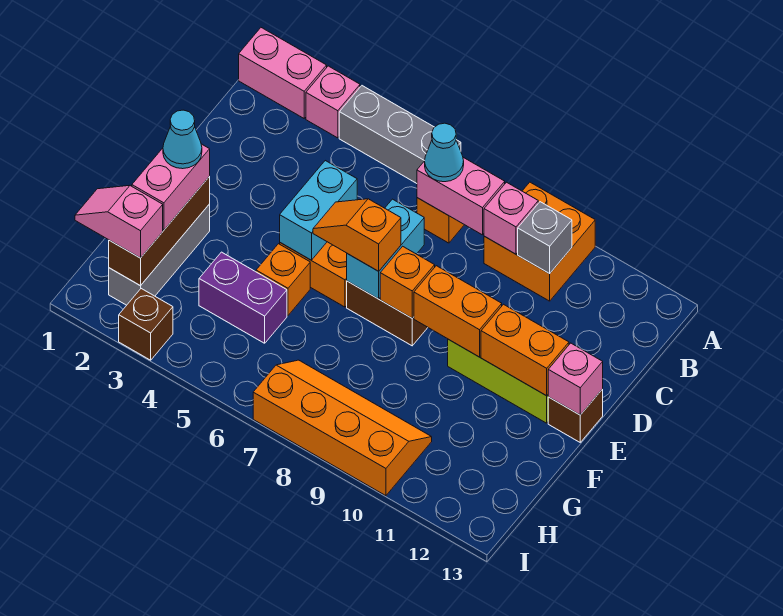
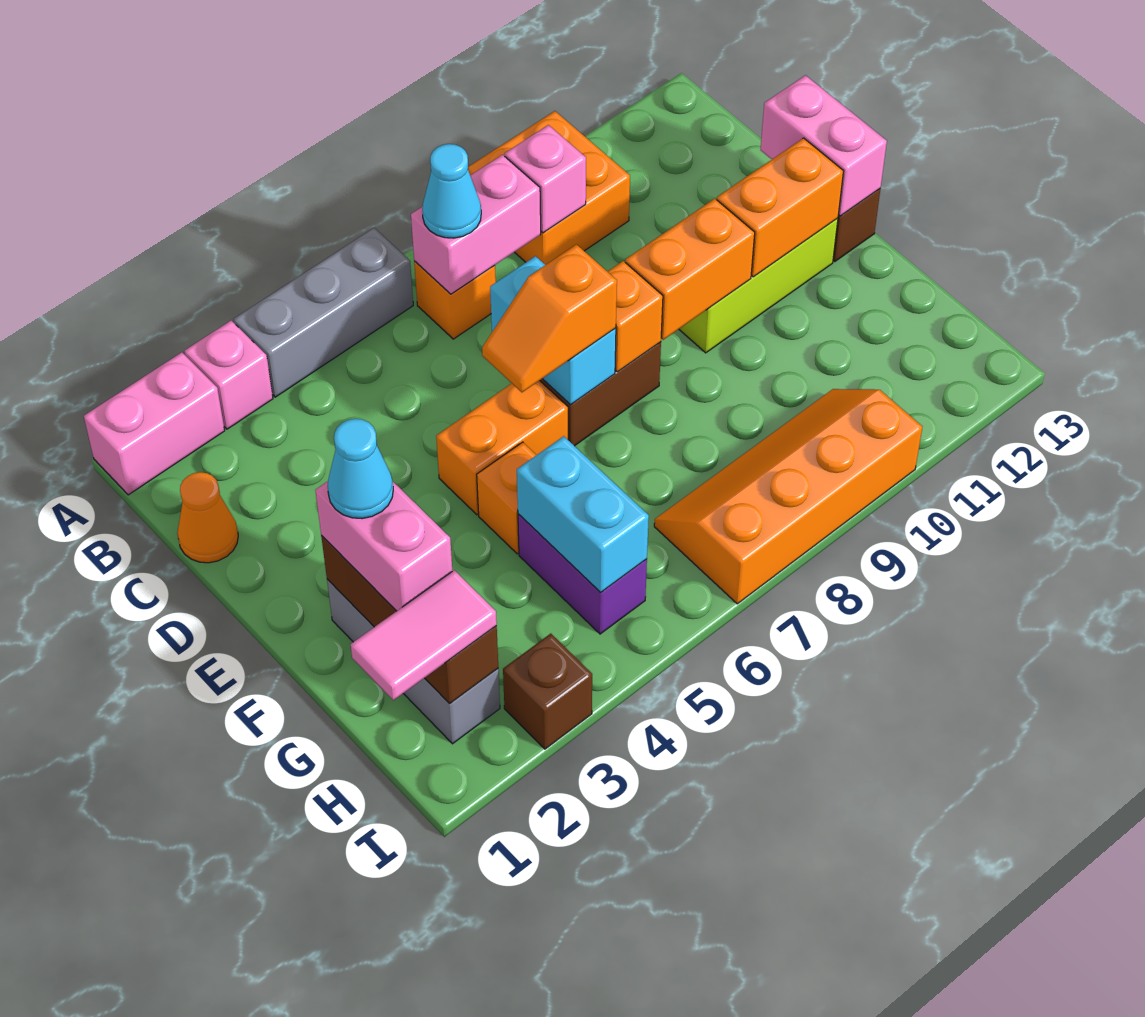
grey 1x1 brick [518,202,572,274] -> none
none -> orange 1x1 cone [177,472,238,563]
cyan 1x2 brick [280,161,357,260] -> cyan 1x2 brick moved to [517,436,649,593]
pink 1x1 brick [548,343,603,415] -> pink 1x2 brick [761,75,887,216]
purple 1x2 brick [199,252,287,343] -> purple 1x2 brick turned to [518,514,647,634]
pink 1x2 slope [75,185,163,258] -> pink 1x2 tile [351,570,497,700]

